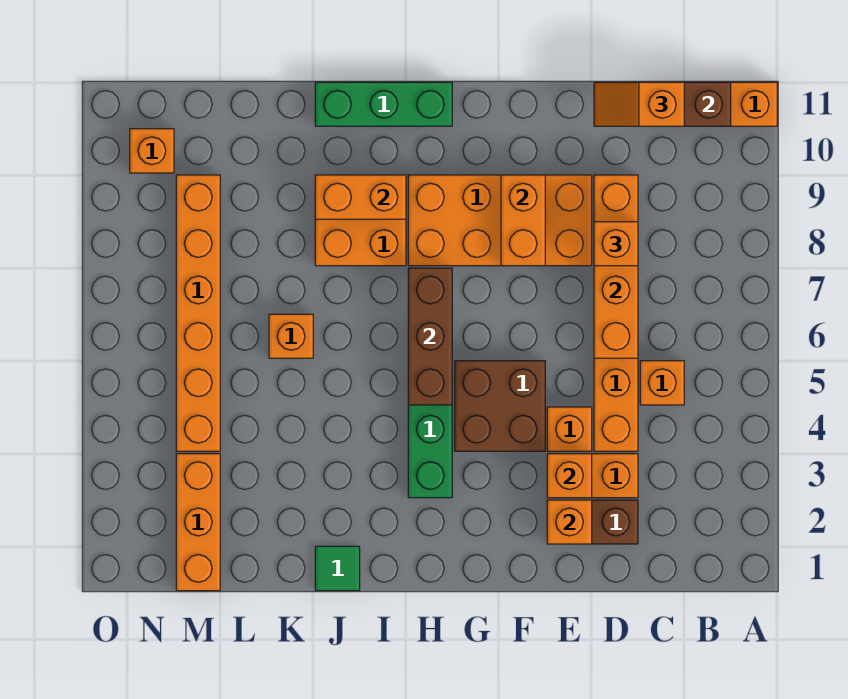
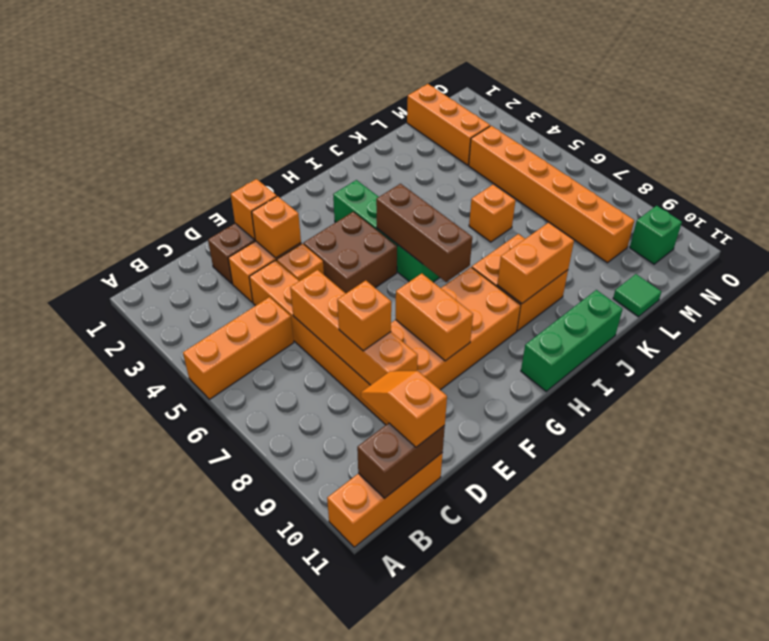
orange 1x1 brick [640,361,684,405] -> orange 1x3 brick [183,297,294,399]
orange 1x2 slope [594,82,684,126] -> orange 1x2 slope turned to [361,371,447,447]
green 1x1 tile [315,546,360,591] -> green 1x1 tile moved to [613,274,661,317]
orange 1x1 brick [130,129,174,173] -> green 1x1 brick [630,206,682,264]

